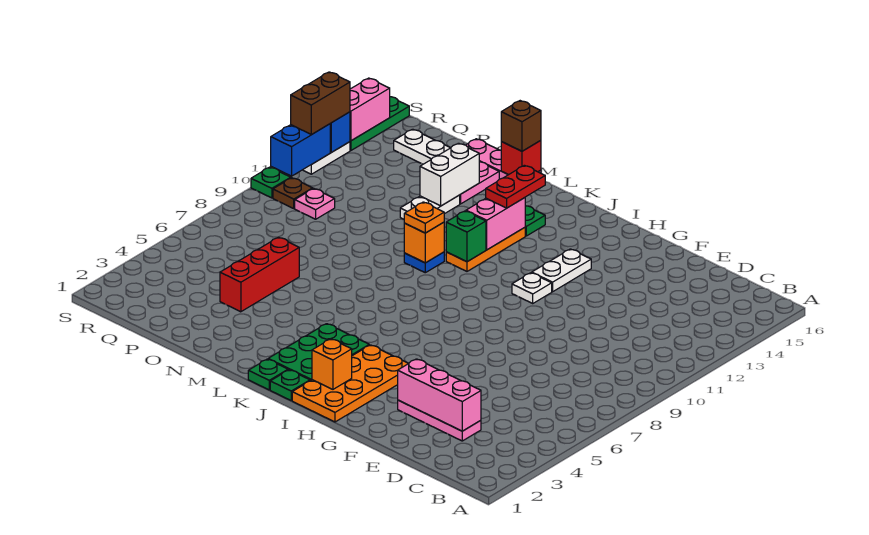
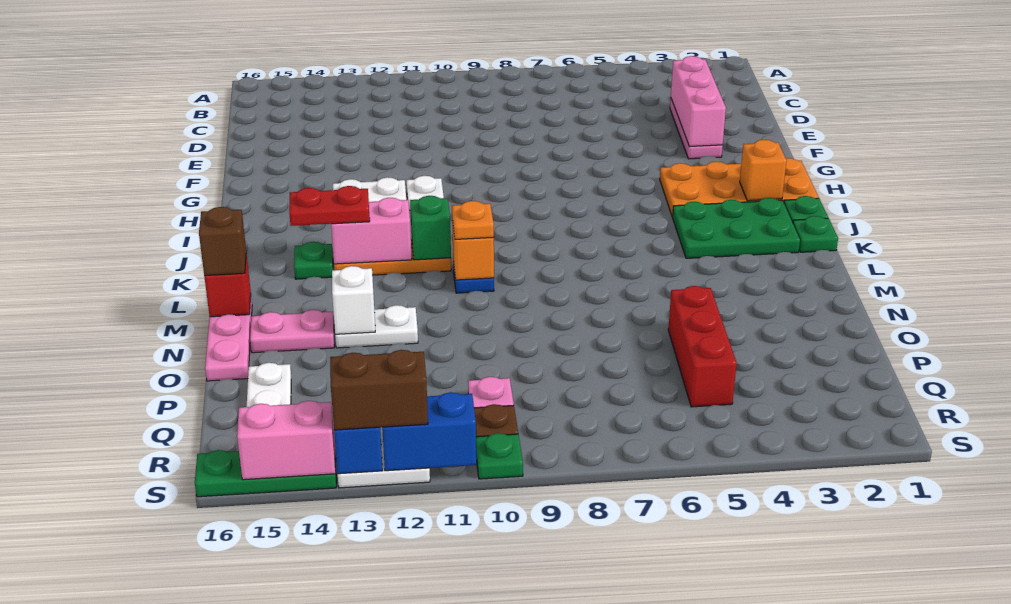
white 1x2 brick [420,143,479,206] -> white 1x1 brick [332,266,375,334]
red 1x3 brick [220,237,299,312] -> red 1x3 brick turned to [668,286,737,407]

